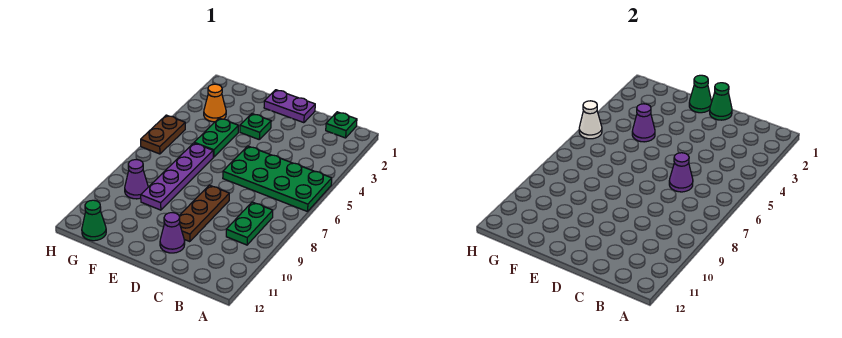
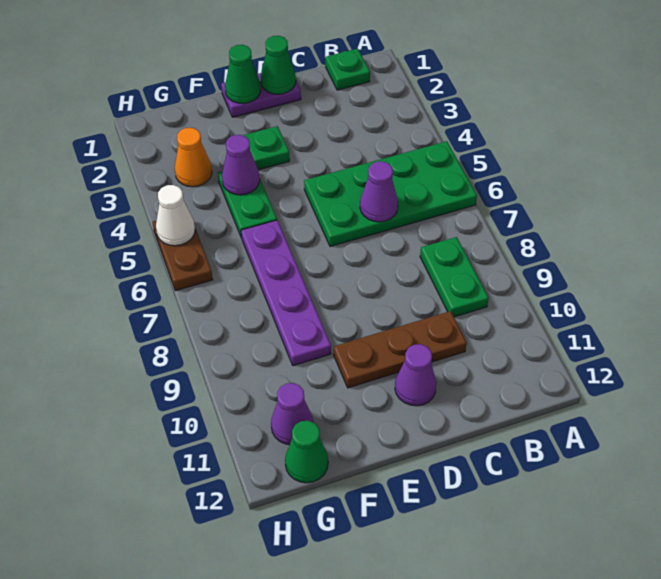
brown 1x3 plate [179,185,229,242] -> brown 1x3 plate turned to [334,311,467,388]
purple 1x1 cone [125,160,148,199] -> purple 1x1 cone moved to [271,383,313,445]

